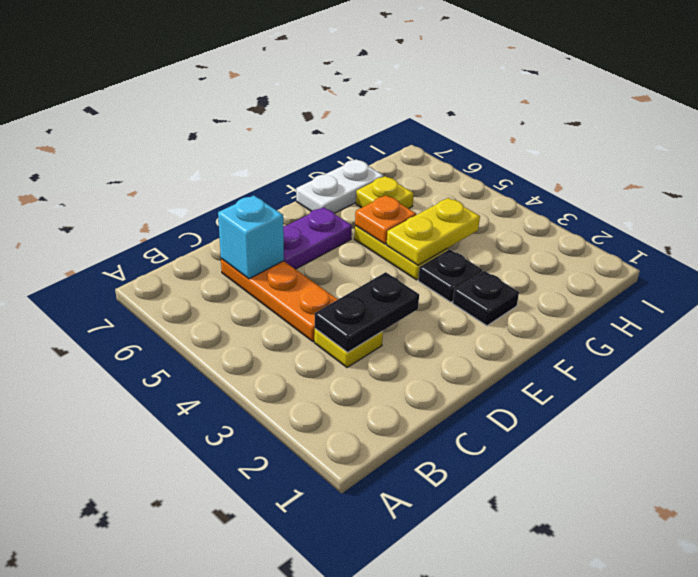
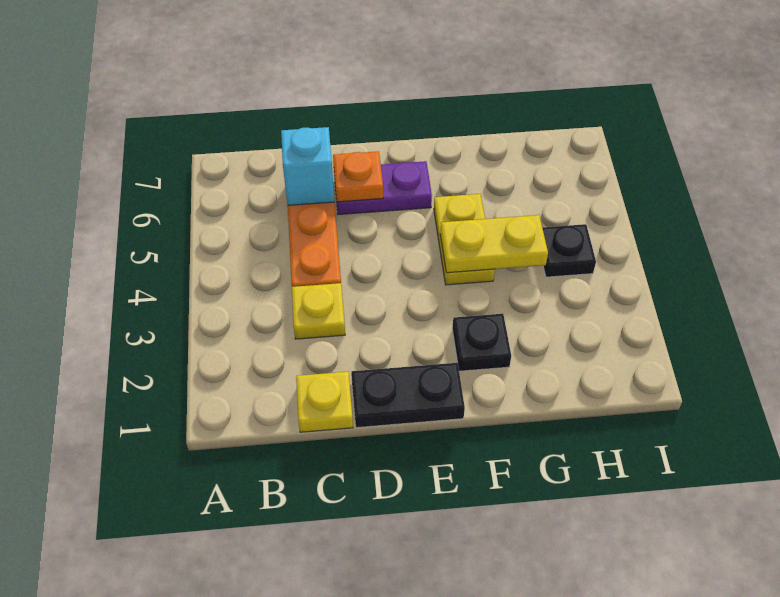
black 1x2 plate [315,272,419,352] -> black 1x2 plate moved to [351,363,465,428]
black 1x1 plate [418,249,483,302] -> black 1x1 plate moved to [542,224,596,277]
orange 1x1 plate [355,195,416,244] -> orange 1x1 plate moved to [333,151,383,202]
white 1x2 plate [296,159,384,213] -> none
yellow 1x1 plate [356,176,414,209] -> yellow 1x1 plate moved to [296,372,353,432]

